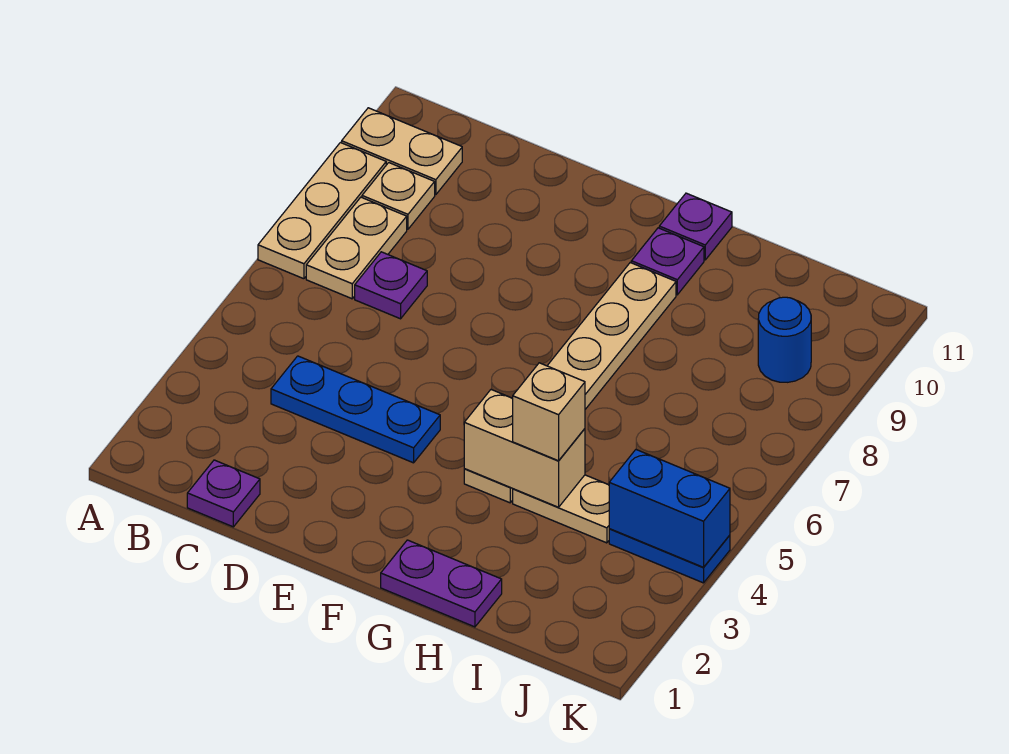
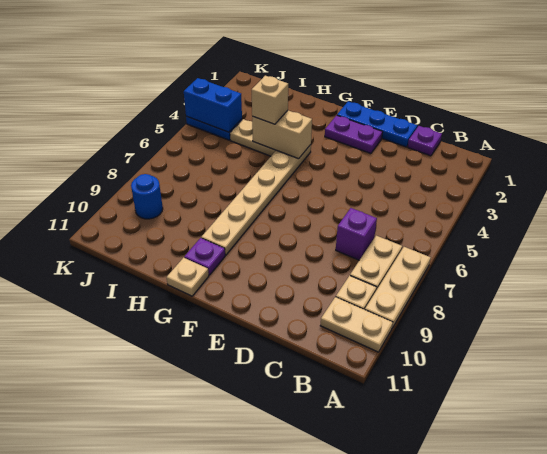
blue 1x3 plate [271,356,440,463] -> blue 1x3 plate moved to [337,101,417,147]
purple 1x1 plate [355,252,427,319] -> purple 1x1 brick [336,208,377,260]
purple 1x2 plate [381,540,502,627] -> purple 1x2 plate moved to [325,115,382,153]
purple 1x1 plate [659,193,732,260] -> tan 1x1 plate [167,258,209,296]

